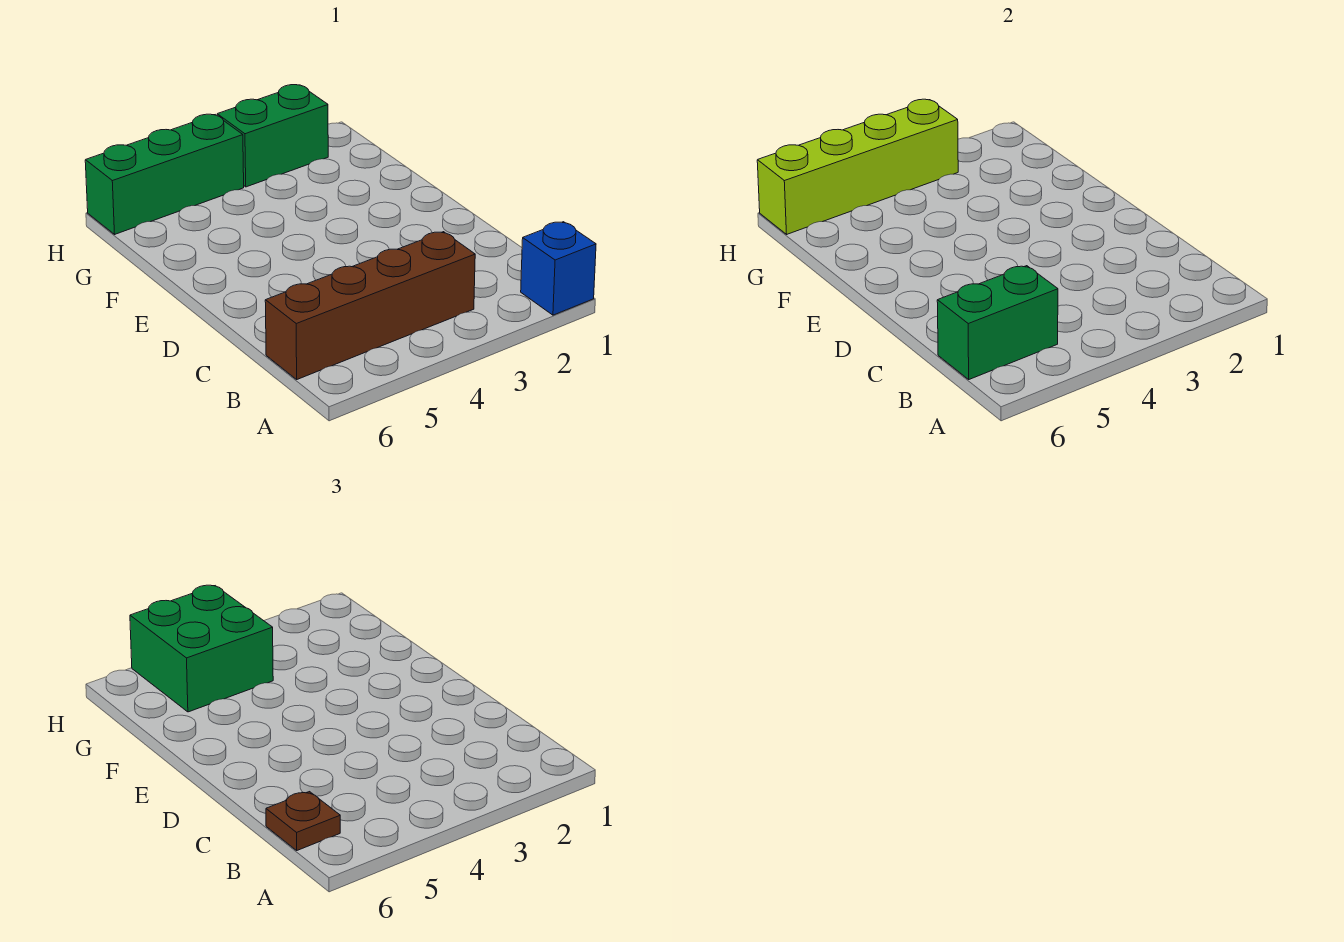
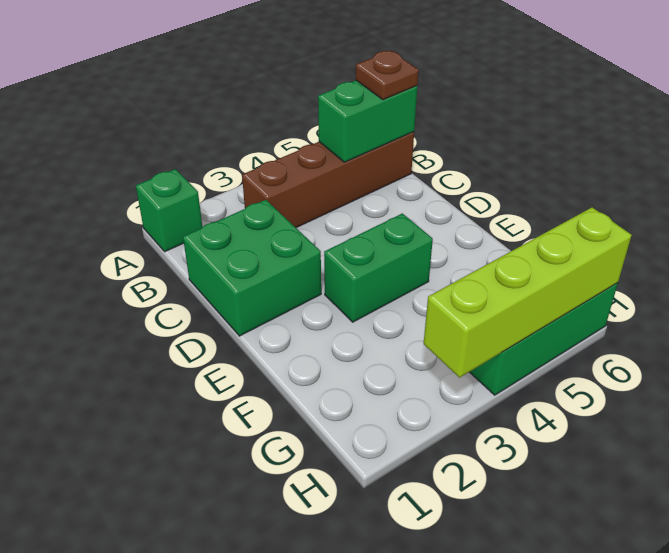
blue 1x1 brick [521,222,596,315] -> green 1x1 brick [136,169,202,252]
green 2x2 brick [130,585,273,712] -> green 2x2 brick moved to [183,200,321,336]
green 1x2 brick [217,85,328,187] -> green 1x2 brick moved to [324,213,433,322]

